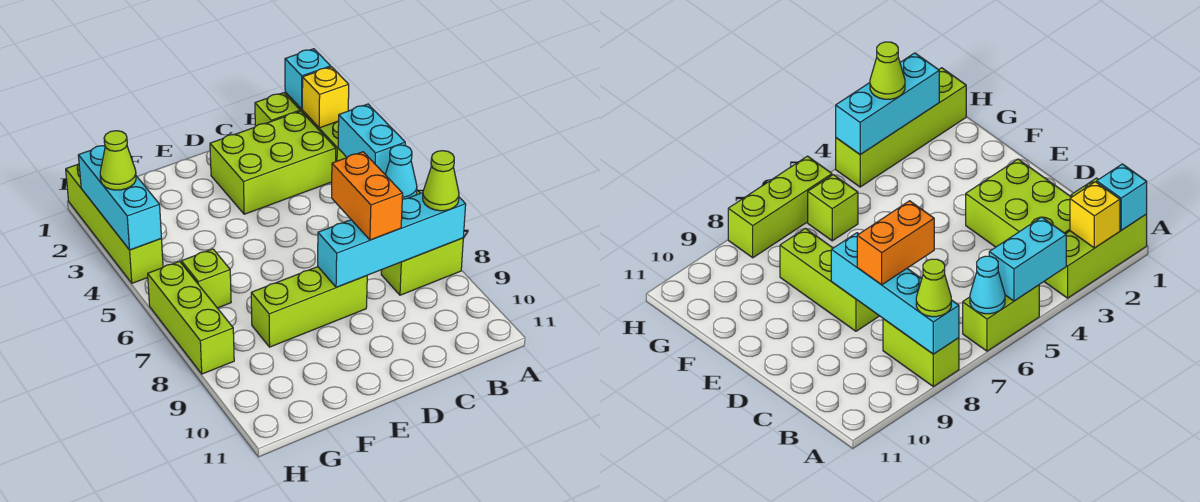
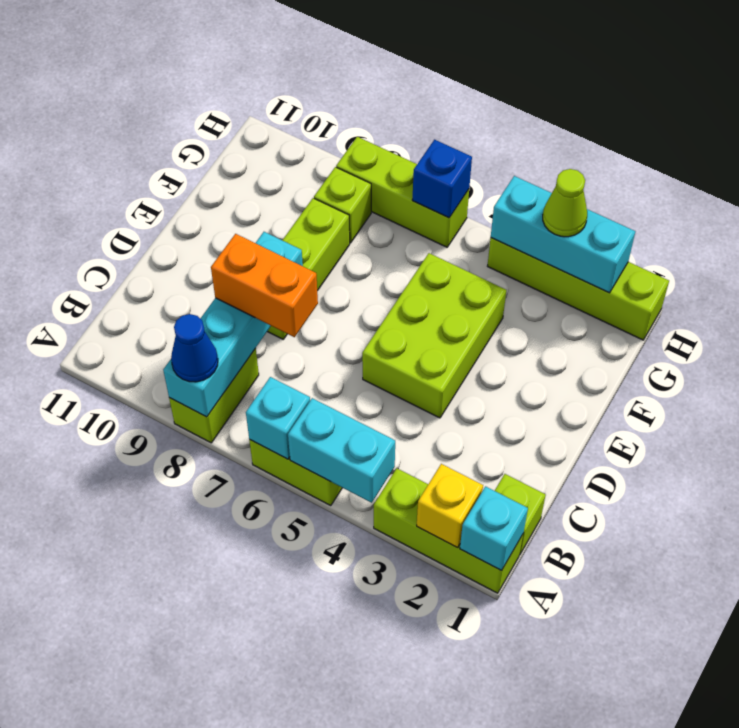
cyan 1x1 cone [385,145,417,199] -> cyan 1x1 brick [246,377,310,459]
lime 1x1 cone [423,151,459,211] -> blue 1x1 cone [171,314,218,382]
lime 2x3 brick [210,111,336,214] -> lime 2x3 brick moved to [362,253,506,418]
lime 1x1 brick [181,249,231,308] -> lime 1x1 brick moved to [314,167,371,243]
none -> blue 1x1 brick [412,140,472,218]

